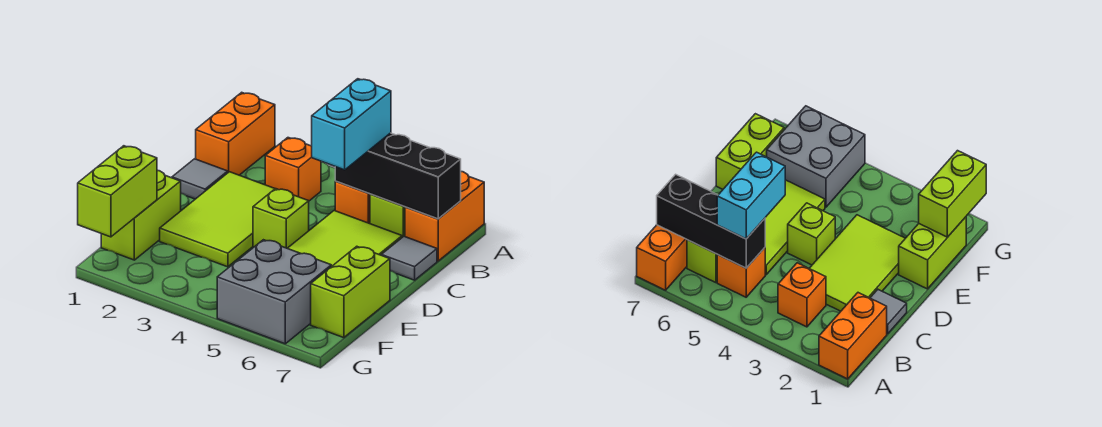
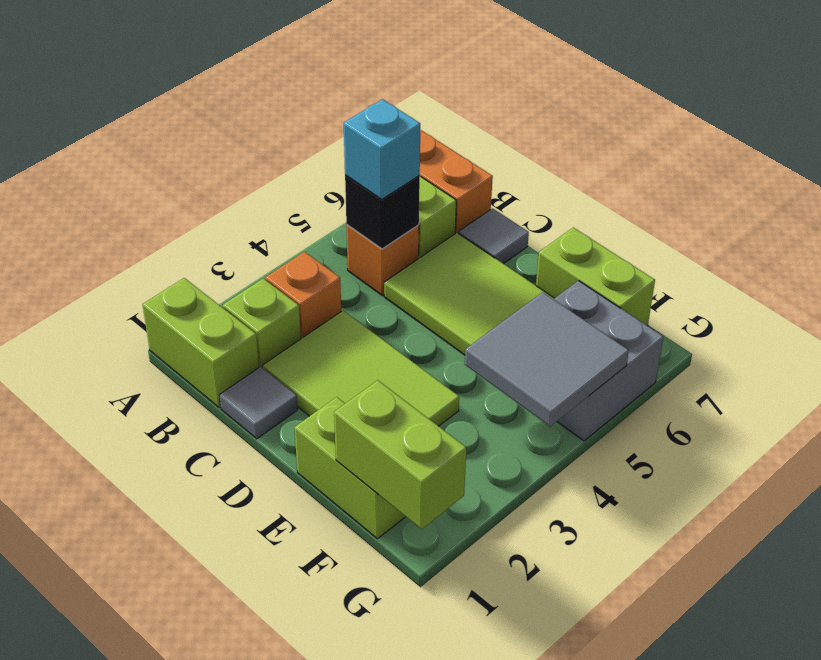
orange 1x2 brick [196,92,275,175] -> lime 1x2 brick [142,278,259,408]
black 1x3 brick [335,133,461,219] -> black 1x1 brick [345,175,420,249]
cyan 1x2 brick [312,79,391,170] -> cyan 1x1 brick [344,99,420,199]
lime 1x1 brick [253,189,309,248] -> lime 1x1 brick moved to [223,278,301,368]
none -> grey 2x2 tile [465,292,629,426]

